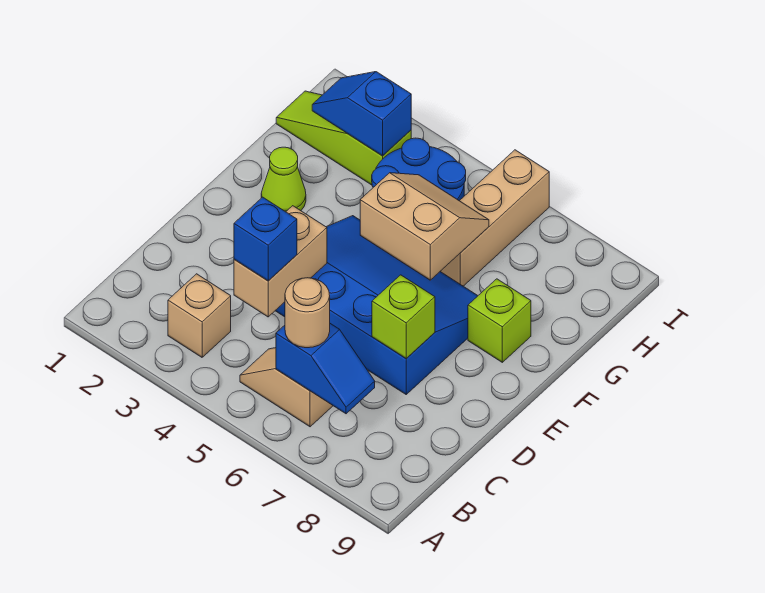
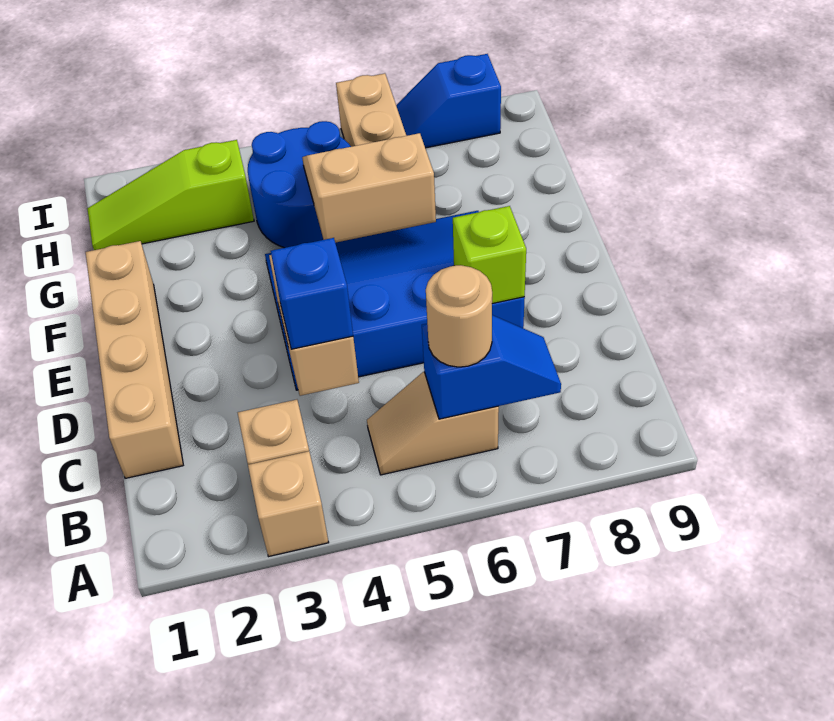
none -> tan 1x1 brick [248,451,329,557]
none -> tan 1x4 brick [86,241,183,478]
lime 1x1 cone [261,147,306,212] -> none
lime 1x1 brick [468,279,531,362] -> none
blue 1x2 slope [312,72,411,156] -> blue 1x2 slope moved to [396,54,501,148]

